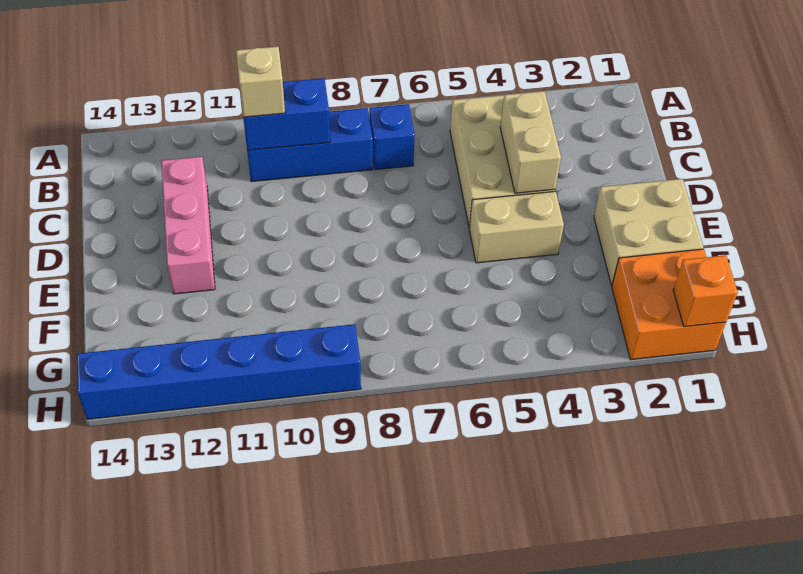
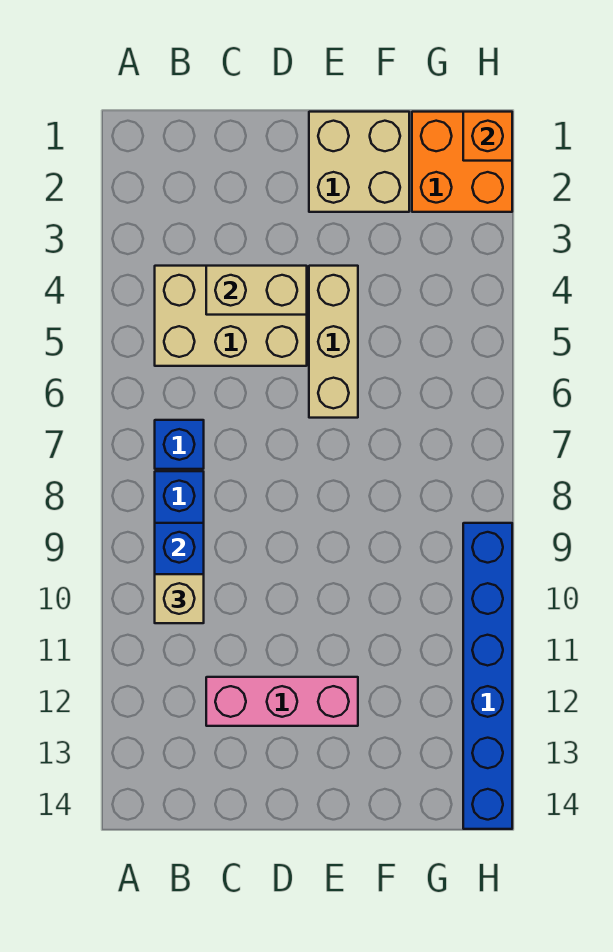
tan 1x2 brick [469,191,564,263] -> tan 1x3 brick [309,266,358,418]

